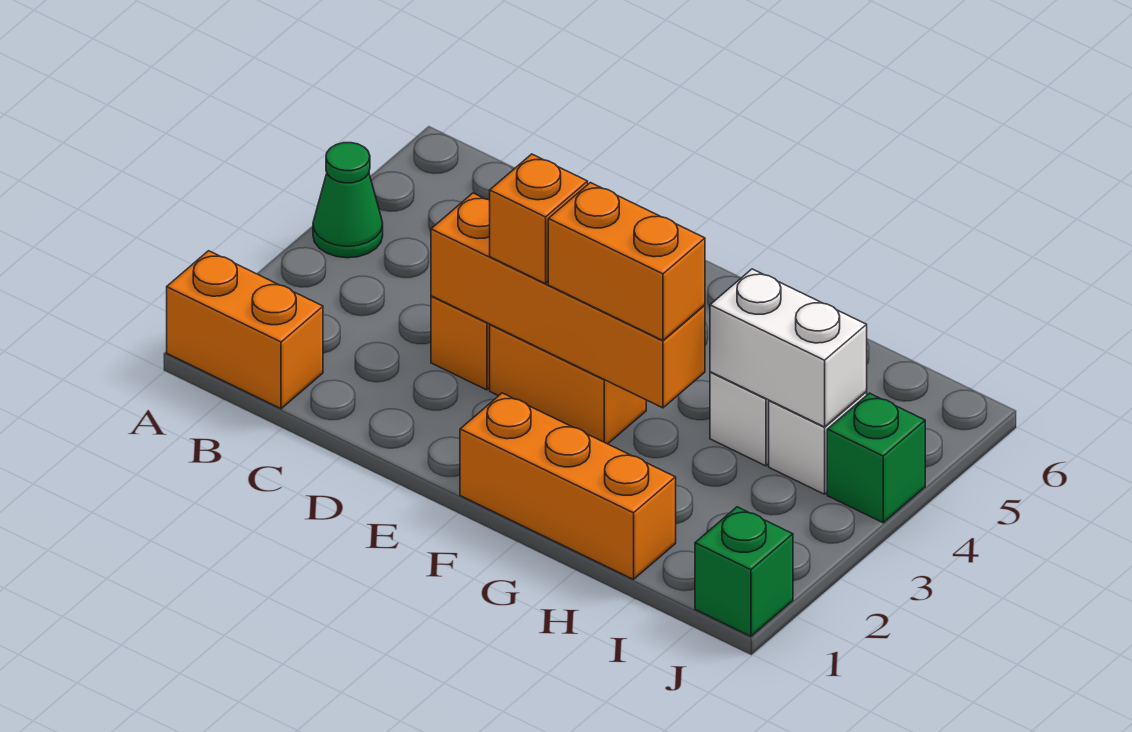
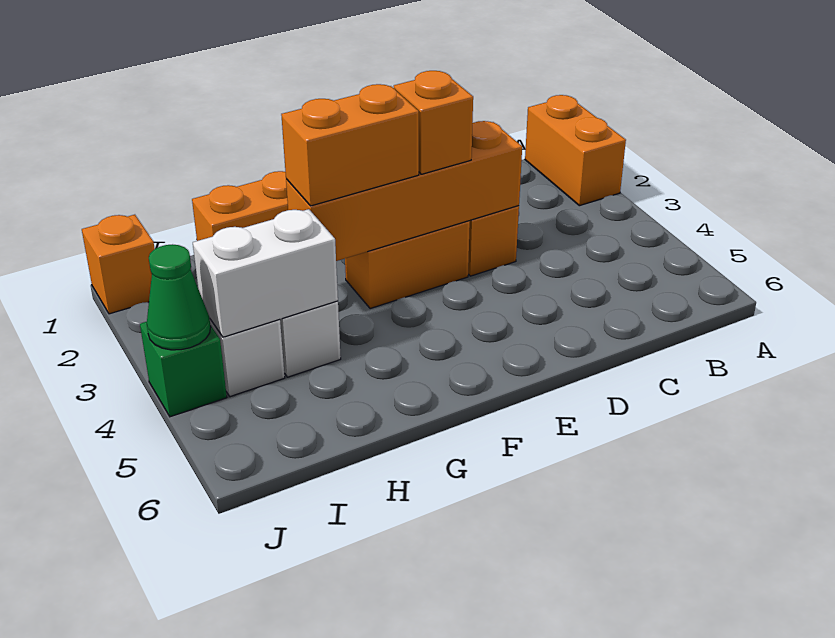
orange 1x2 brick [167,251,323,409] -> orange 1x2 brick turned to [525,95,626,206]
green 1x1 cone [313,143,383,258] -> green 1x1 cone moved to [147,244,211,350]
green 1x1 brick [695,507,793,636] -> orange 1x1 brick [82,215,155,314]

